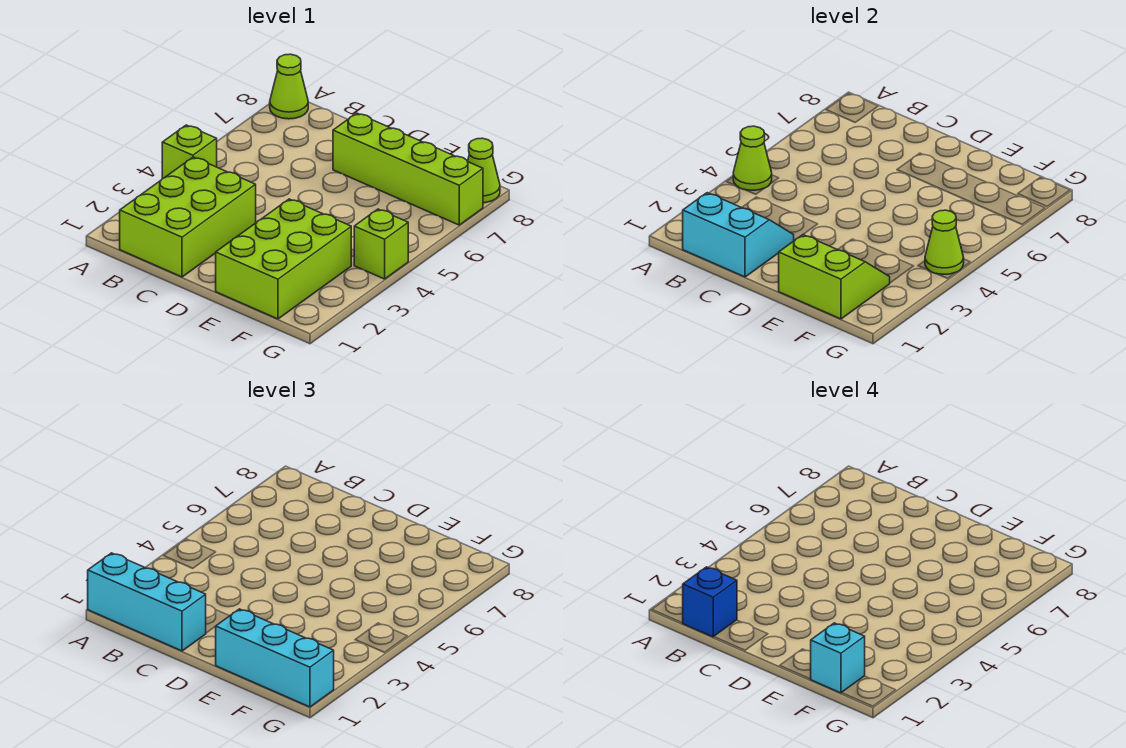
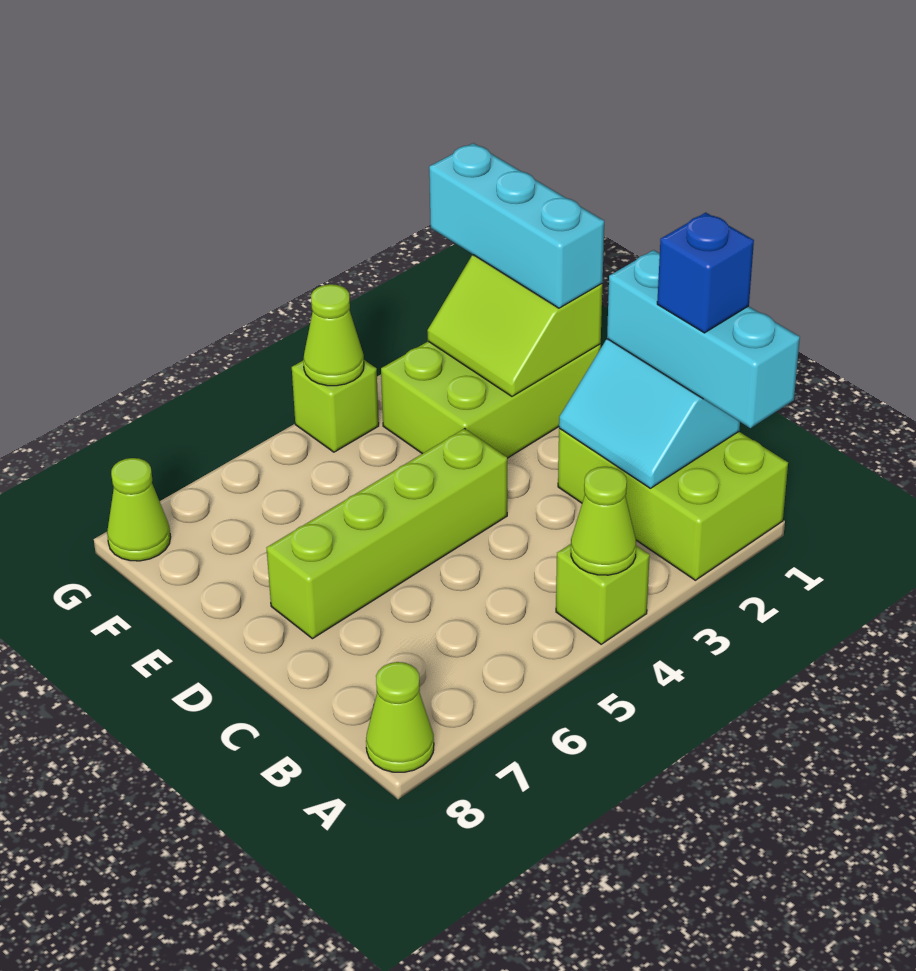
lime 2x3 brick [120,157,256,277] -> lime 2x3 brick turned to [558,428,788,580]
lime 1x4 brick [333,113,483,225] -> lime 1x4 brick turned to [267,429,507,639]
cyan 1x1 brick [811,623,865,693] -> none

